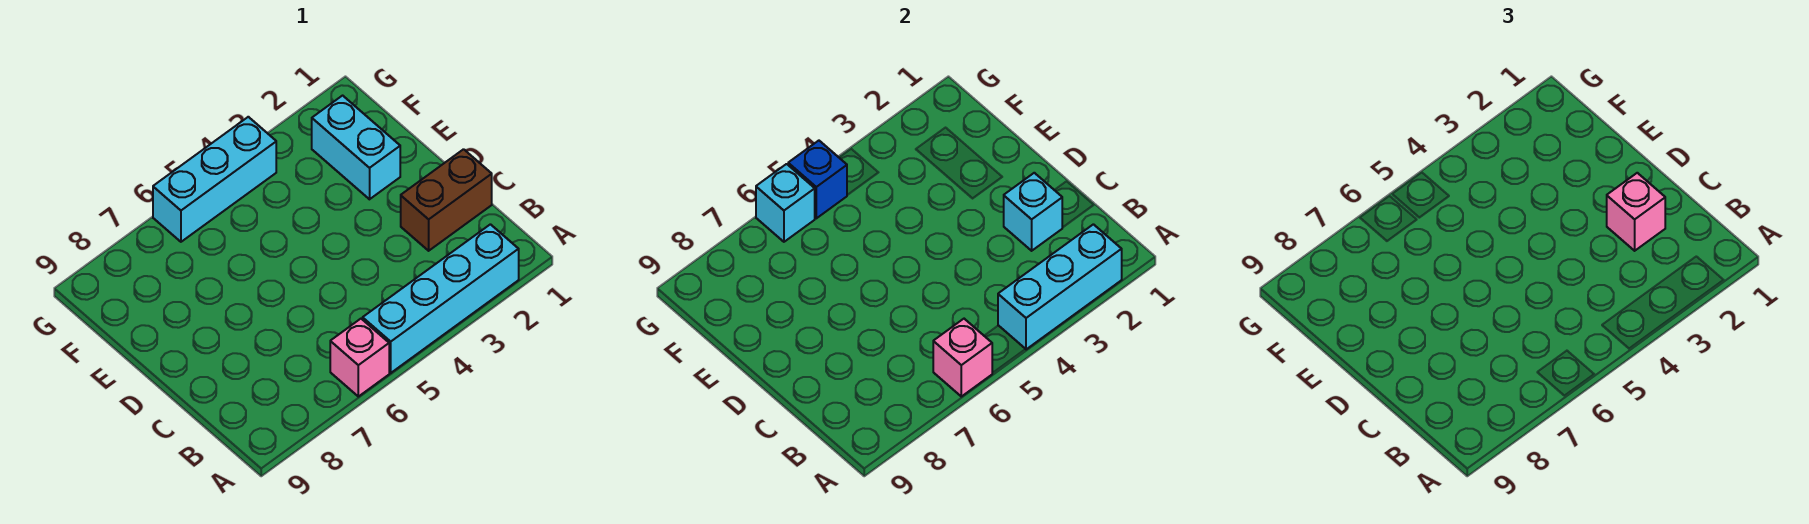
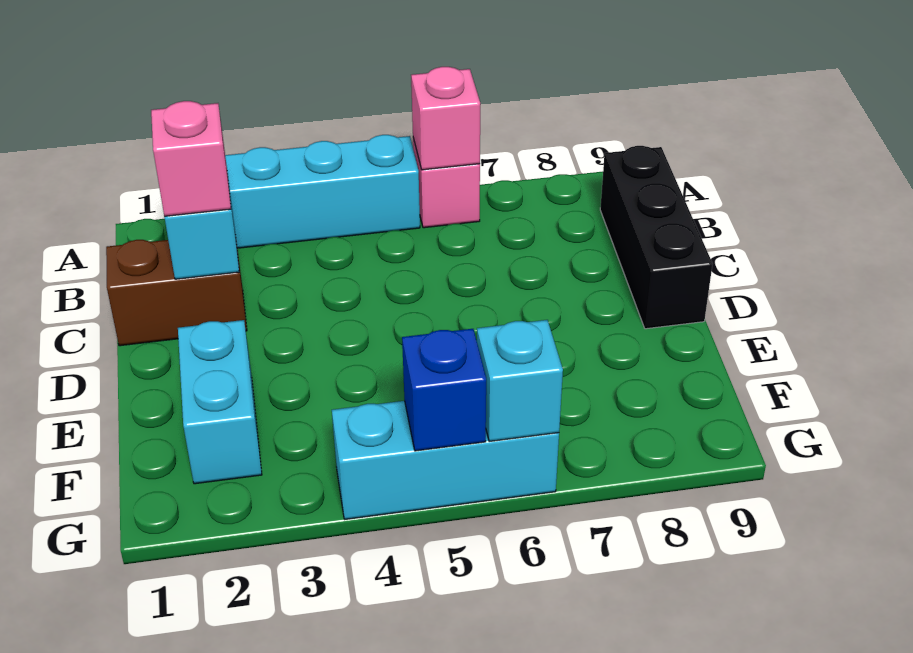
cyan 1x3 brick [998,224,1122,349] -> none
none -> black 1x3 brick [600,146,713,329]

